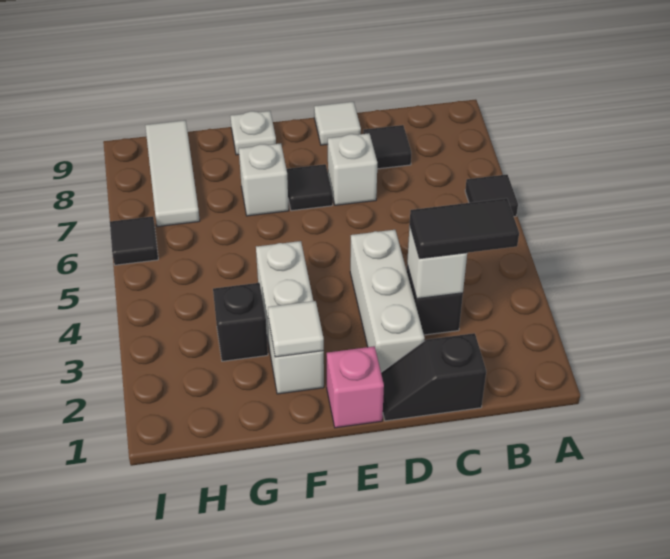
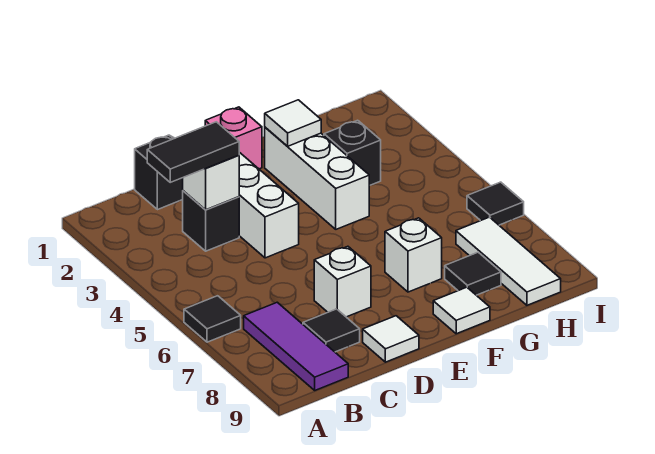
none -> purple 1x3 tile [244,302,348,390]
black 1x1 tile [287,164,333,211] -> black 1x1 tile moved to [445,252,501,295]
white 1x1 plate [230,111,276,155] -> white 1x1 tile [433,287,490,334]

